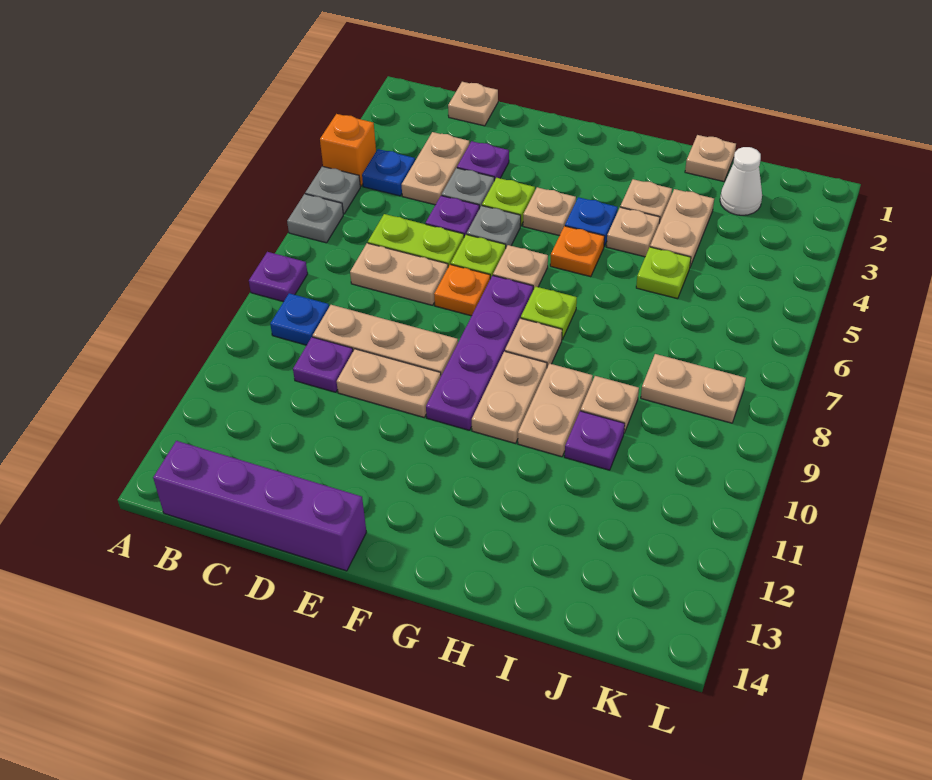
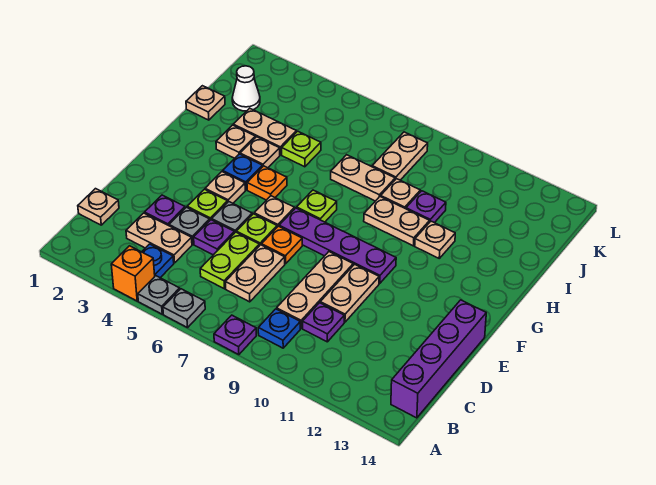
tan 1x1 plate [505,318,562,367] -> tan 1x1 plate moved to [415,221,455,258]
tan 1x2 plate [472,351,547,443] -> tan 1x2 plate moved to [331,155,395,201]

